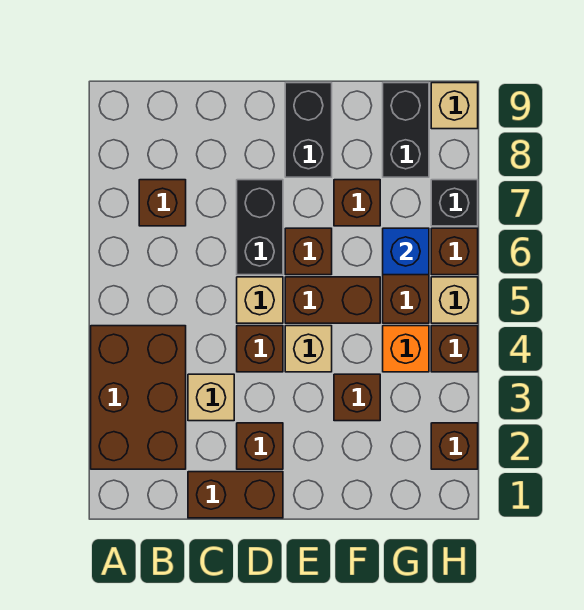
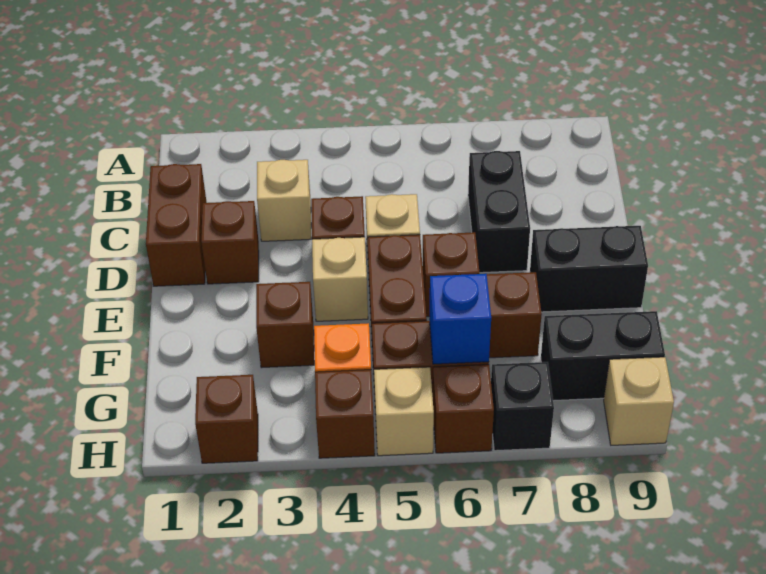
brown 2x3 brick [91,326,186,469] -> none
brown 1x1 brick [139,180,186,226] -> none
black 1x2 brick [237,180,283,275] -> black 1x2 brick turned to [468,151,530,273]

